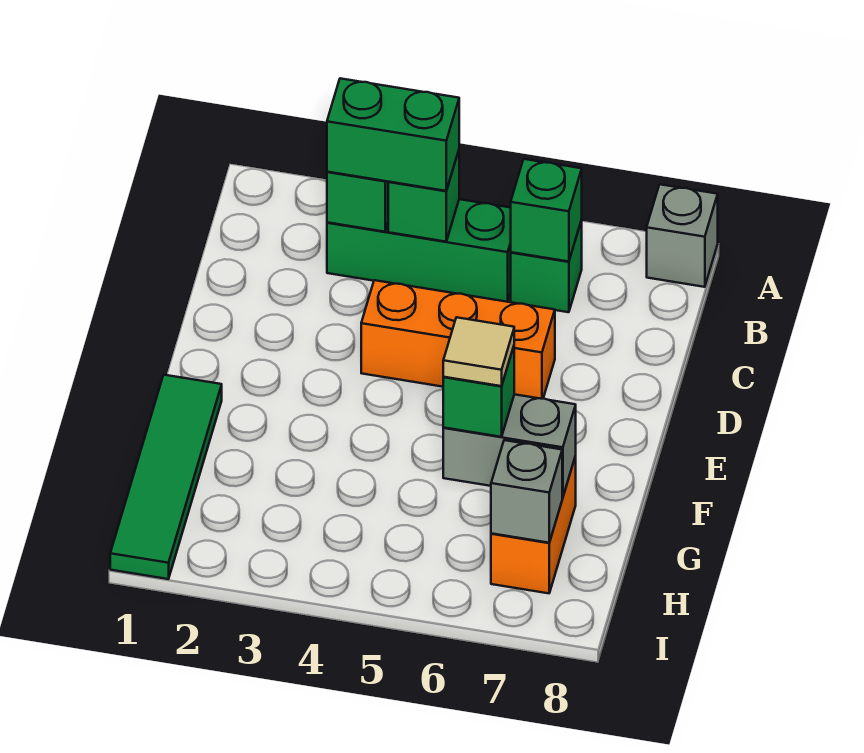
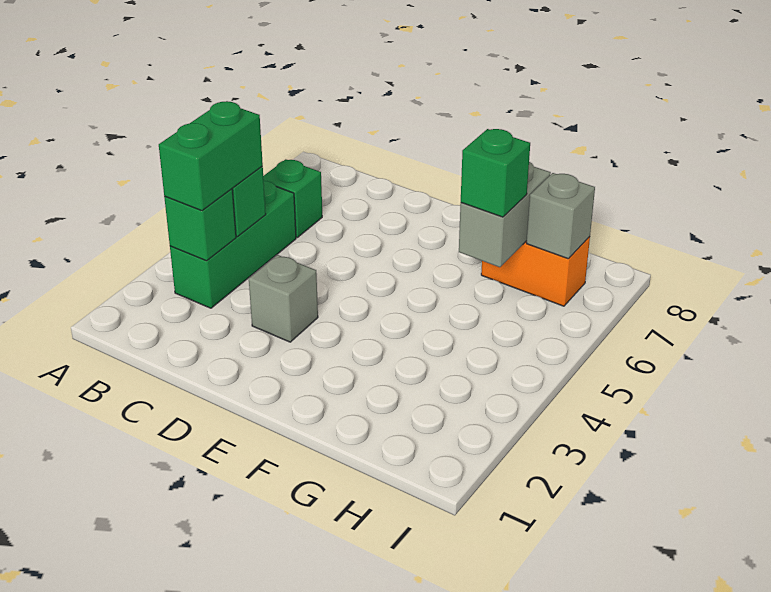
grey 1x1 brick [647,184,718,287] -> grey 1x1 brick moved to [249,255,318,342]
green 1x1 brick [511,159,582,262] -> none
orange 1x3 brick [361,280,555,399] -> none
green 1x4 tile [110,375,222,579] -> none
tan 1x1 tile [443,317,514,386] -> none

